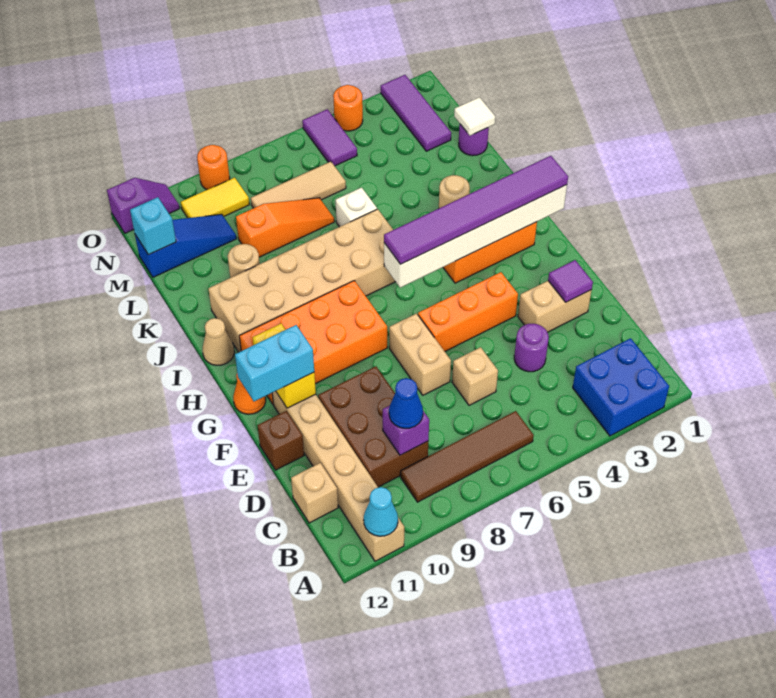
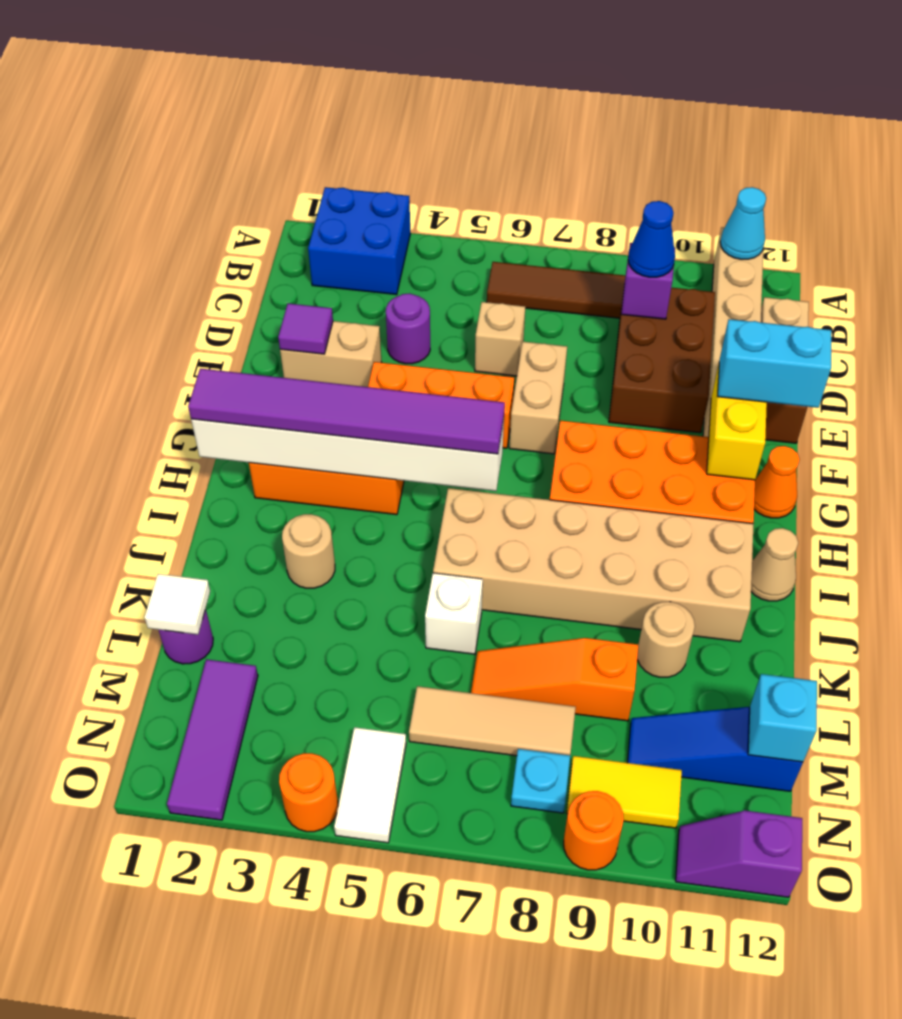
purple 1x2 tile [302,109,357,166] -> white 1x2 tile [334,727,406,843]
none -> cyan 1x1 plate [511,749,570,813]

